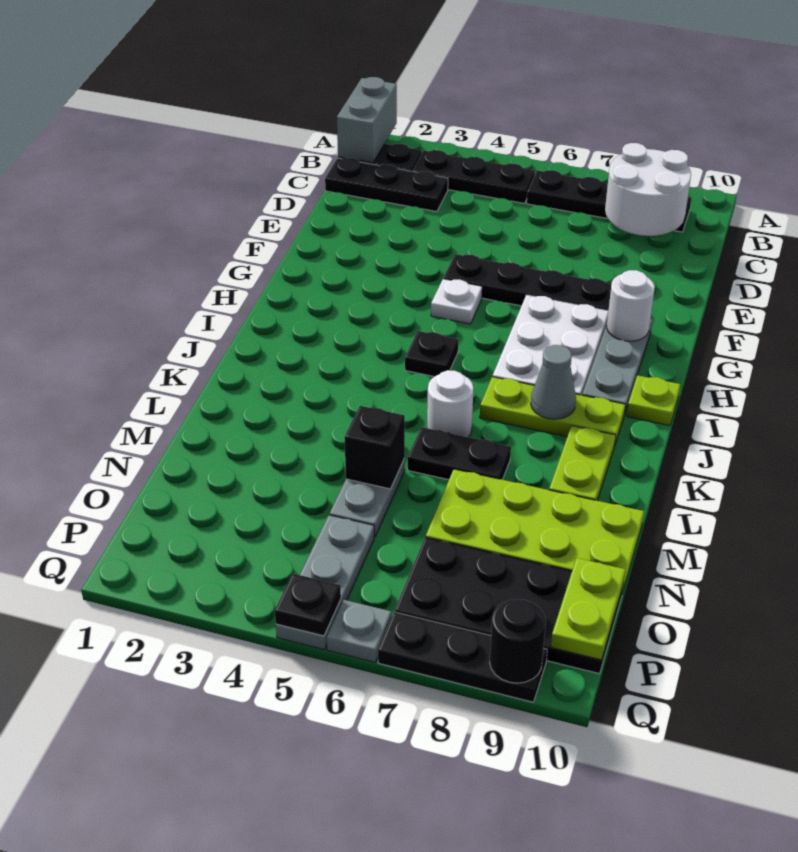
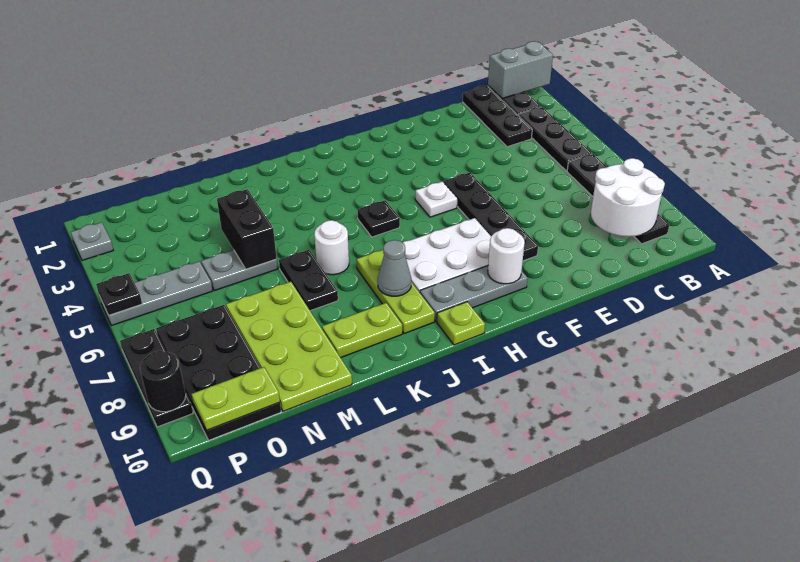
black 1x1 brick [345,406,405,489] -> black 1x2 brick [217,189,277,269]
grey 1x1 plate [327,600,391,663] -> grey 1x1 plate moved to [71,222,113,260]

